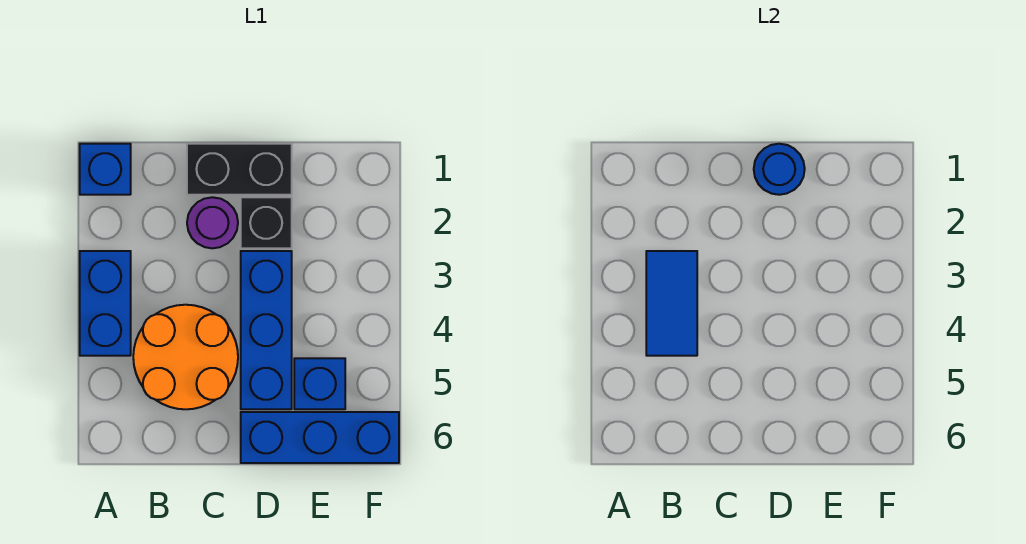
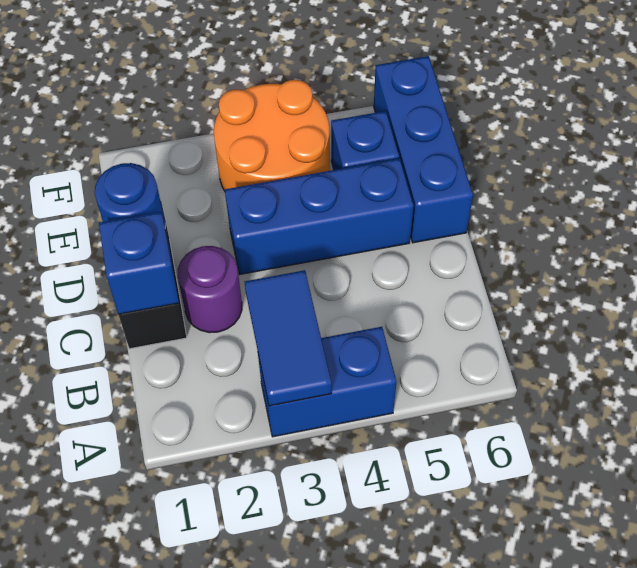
blue 1x1 brick [80,144,131,195] -> blue 1x1 brick moved to [99,212,179,314]
blue 1x2 tile [646,251,697,356] -> blue 1x2 tile turned to [245,270,332,406]
orange 2x2 round brick [133,305,238,409] -> orange 2x2 round brick moved to [214,80,329,191]
black 1x1 brick [241,197,292,248] -> none

